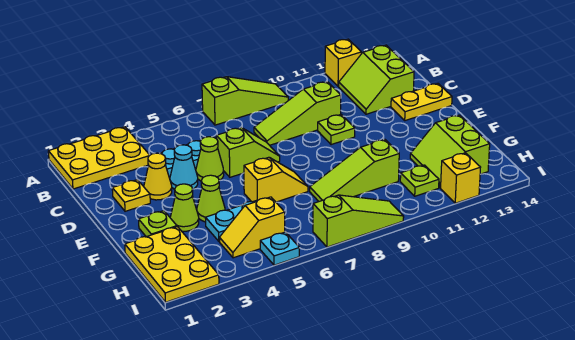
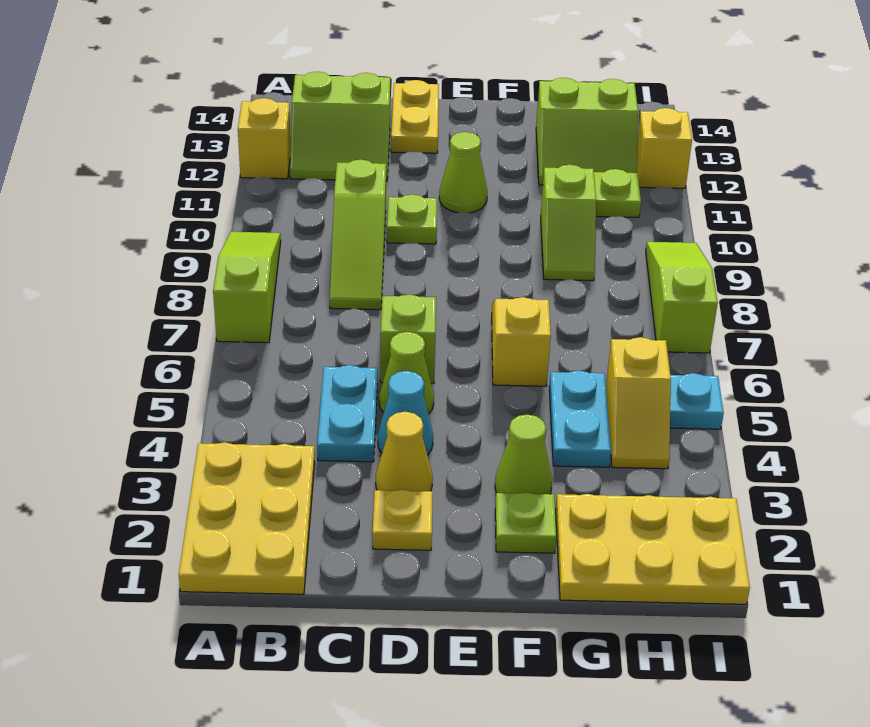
lime 1x1 cone [197,175,225,222] -> lime 1x1 cone moved to [439,132,487,213]
lime 1x3 slope [310,139,399,201] -> lime 1x2 slope [541,165,596,281]

